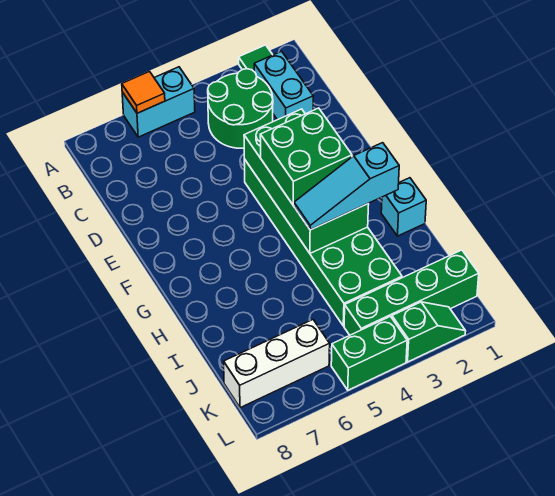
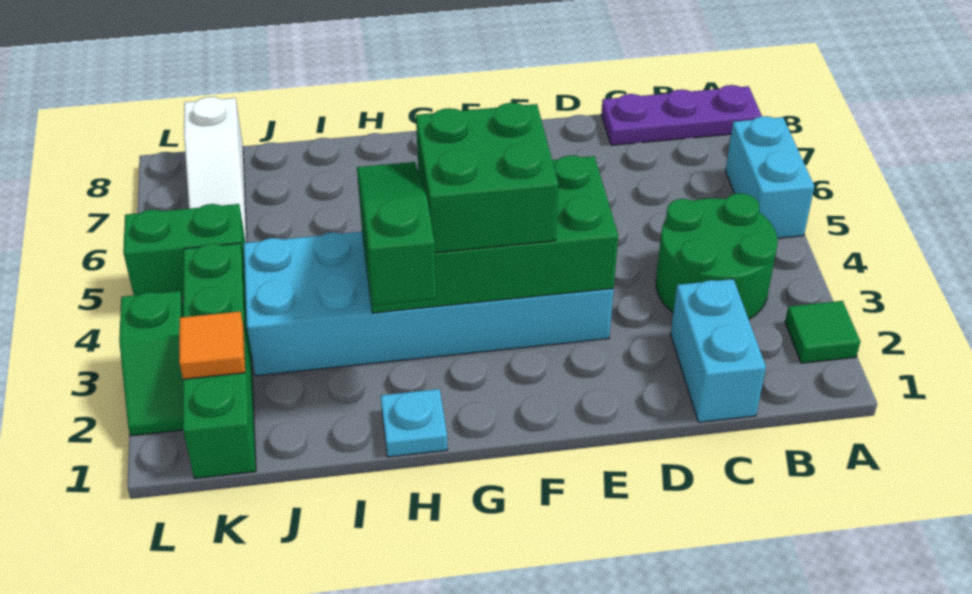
orange 1x1 tile [122,72,165,113] -> orange 1x1 tile moved to [179,311,245,379]
none -> purple 1x3 plate [601,85,762,145]
cyan 1x2 brick [254,51,313,120] -> cyan 1x2 brick turned to [671,279,766,422]
green 2x6 brick [244,159,402,326] -> cyan 2x6 brick [244,232,614,376]
cyan 1x1 brick [381,178,426,236] -> cyan 1x1 plate [381,389,448,457]
cyan 1x3 slope [294,143,399,230] -> green 1x3 slope [357,162,436,305]
white 1x3 brick [224,320,330,408] -> white 1x3 slope [184,97,247,243]
green 1x2 brick [331,316,407,390] -> green 1x2 brick turned to [123,204,246,297]

